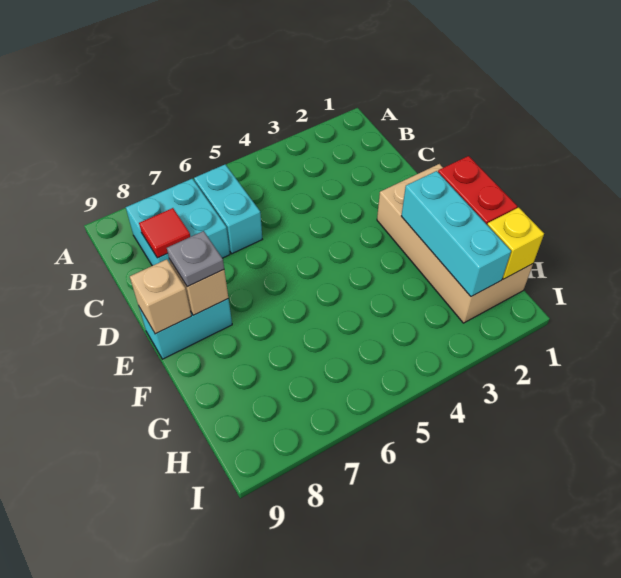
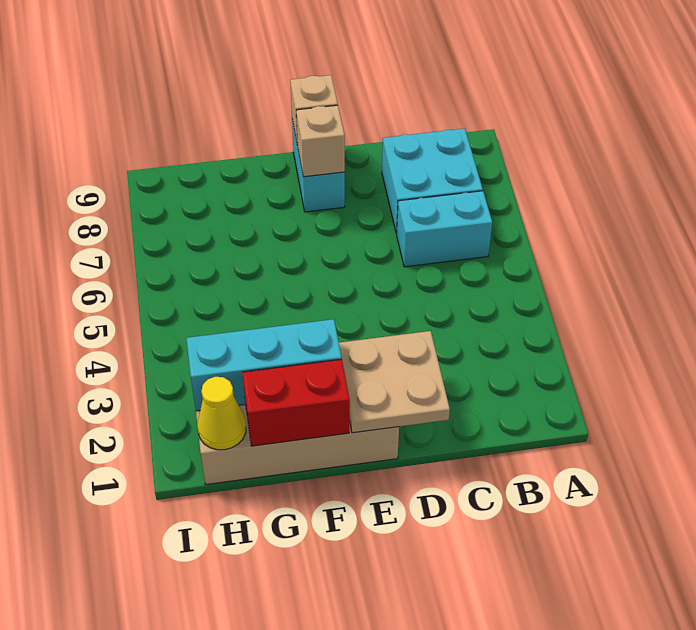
red 1x1 tile [139,208,190,258] -> none
none -> tan 2x2 plate [339,331,450,433]
grey 1x1 plate [167,231,224,287] -> none
yellow 1x1 brick [487,207,544,279] -> yellow 1x1 cone [197,377,246,450]

